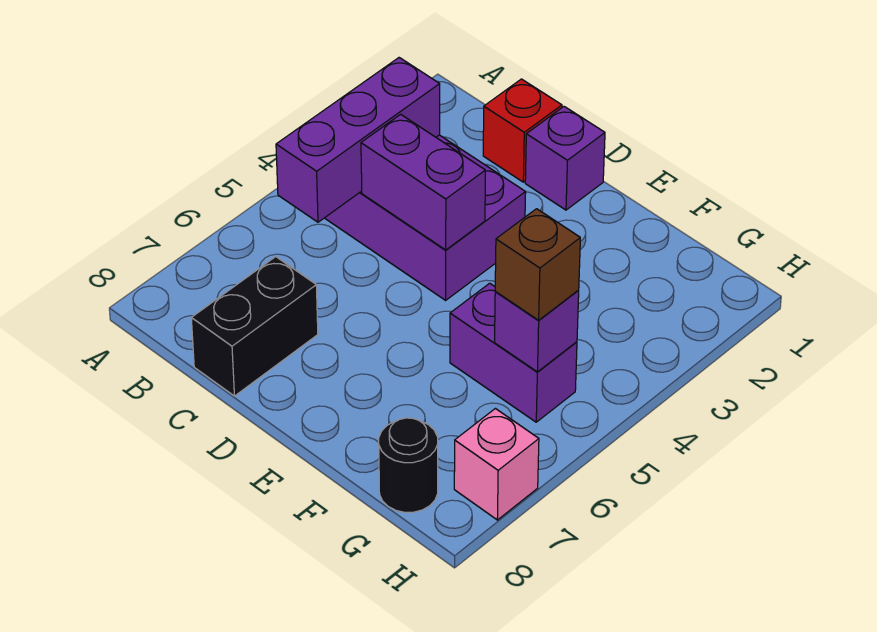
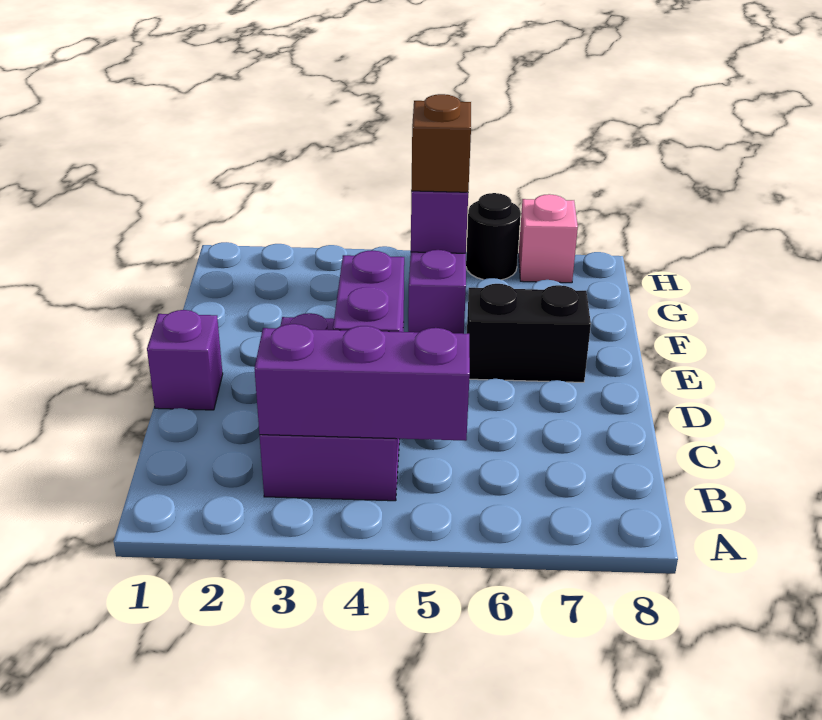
red 1x1 brick [483,79,562,182] -> none
black 1x2 brick [191,257,318,396] -> black 1x2 brick moved to [467,284,591,382]
black 1x1 round brick [379,418,438,512] -> black 1x1 round brick moved to [466,193,521,280]

